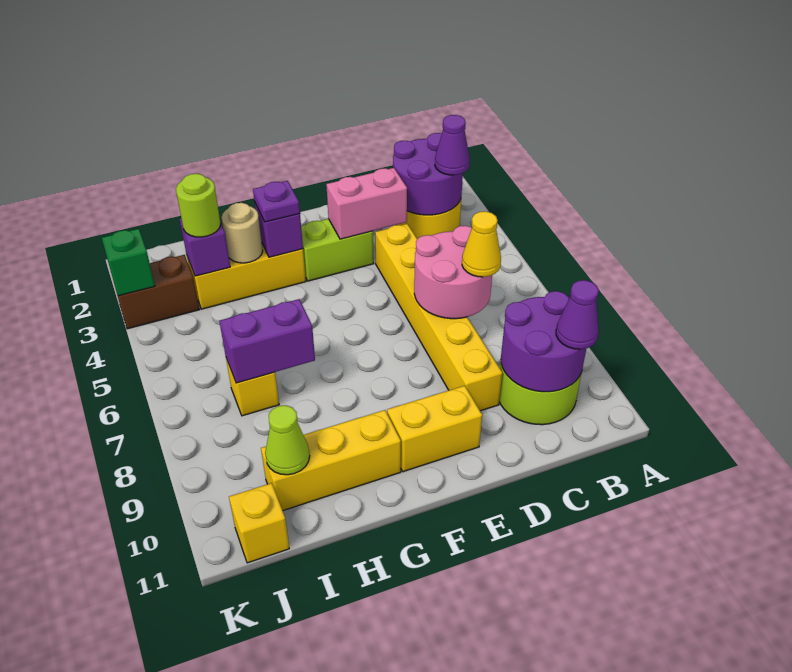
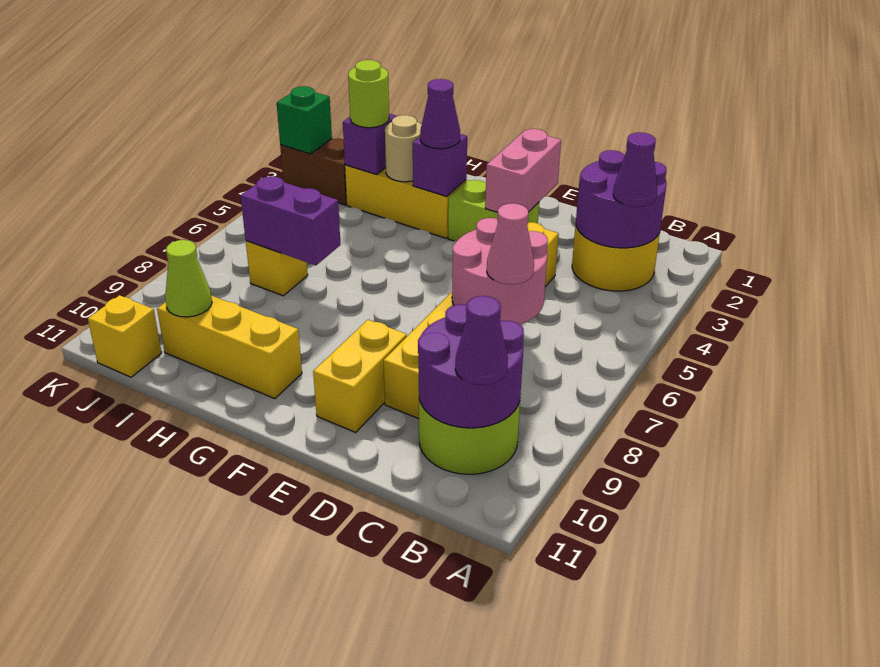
yellow 1x1 cone [462,211,501,277] -> pink 1x1 cone [487,203,534,284]
pink 1x2 brick [326,168,407,239] -> pink 1x2 brick turned to [485,129,561,212]
yellow 1x2 brick [387,386,482,472] -> yellow 1x2 brick turned to [313,320,407,432]
purple 1x1 plate [253,181,300,222] -> purple 1x1 cone [420,79,460,149]

